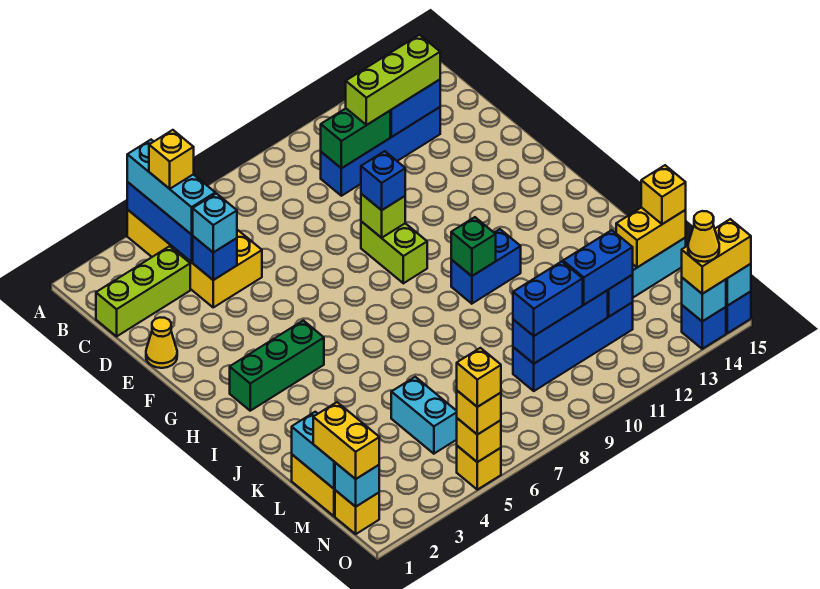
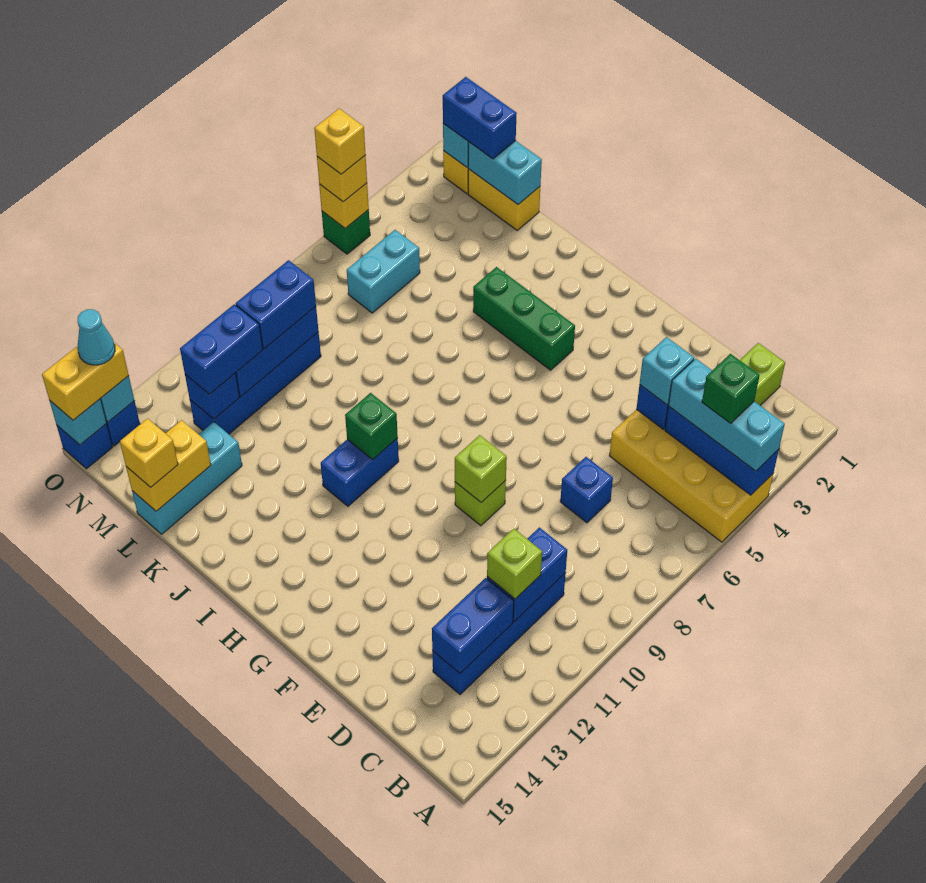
yellow 1x1 brick [149,130,194,189] -> green 1x1 brick [702,354,760,423]
green 1x2 brick [321,109,390,168] -> blue 1x2 brick [487,527,567,622]
lime 1x3 brick [346,35,440,125] -> lime 1x1 brick [487,528,542,599]
yellow 1x1 cone [146,318,177,368] -> none
lime 1x2 brick [361,221,427,283] -> lime 1x1 brick [455,481,506,526]
blue 1x1 brick [361,151,405,210] -> blue 1x1 brick moved to [560,457,613,523]
green 1x3 brick [230,321,324,411] -> green 1x3 brick turned to [473,267,575,370]
cyan 1x2 brick [391,377,457,454] -> cyan 1x2 brick turned to [347,230,420,313]
yellow 1x2 brick [313,402,379,479] -> blue 1x2 brick [443,77,517,159]
yellow 1x1 brick [457,446,501,490] -> green 1x1 brick [322,210,370,254]
yellow 1x1 cone [688,211,719,262] -> cyan 1x1 cone [77,309,115,365]

